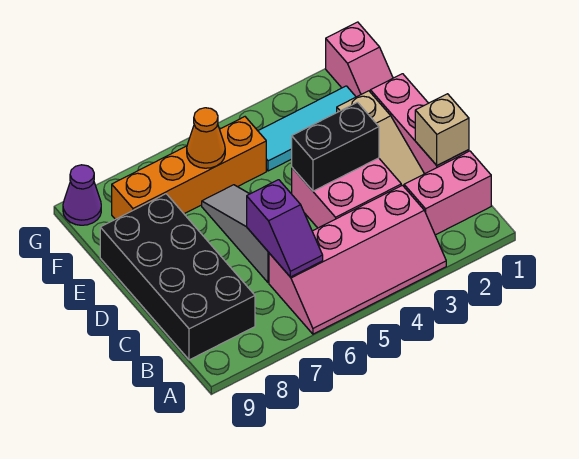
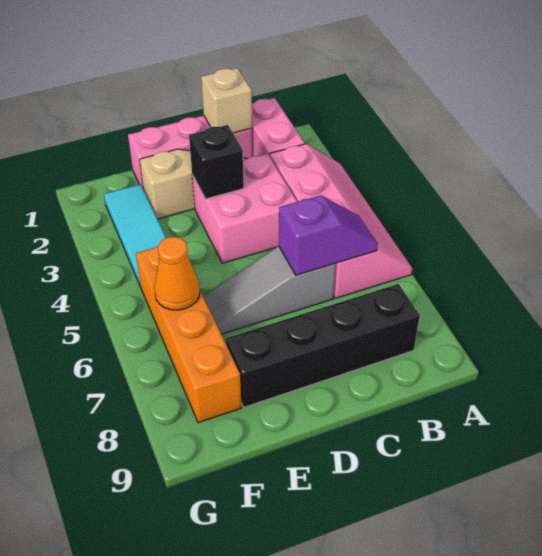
black 2x4 brick [100,194,255,360] -> black 1x4 brick [226,284,420,407]
black 1x2 brick [292,102,379,191] -> black 1x1 brick [189,125,244,199]
pink 1x2 slope [326,22,393,97] -> none
purple 1x1 cone [63,165,101,225] -> none

